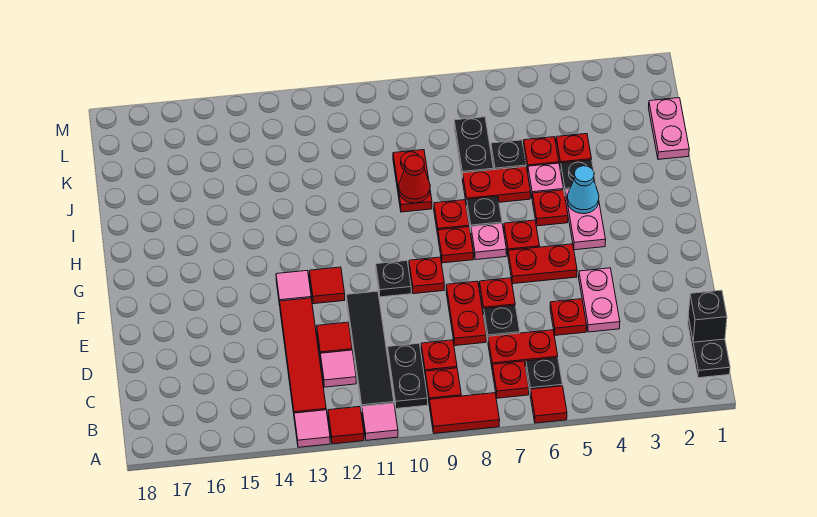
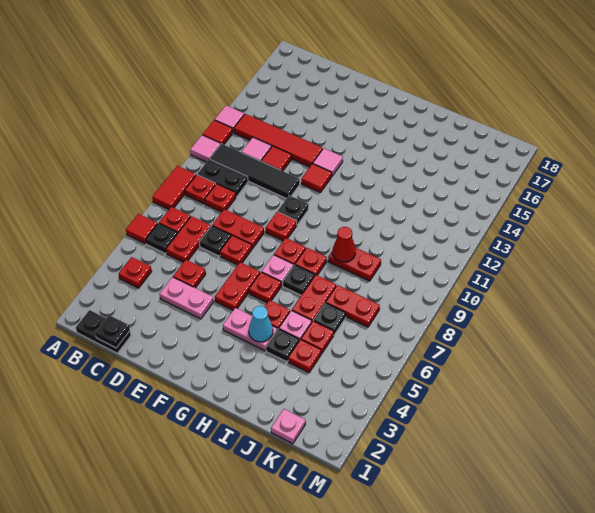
none -> red 1x1 plate [119,257,152,288]
black 1x1 brick [688,290,727,342] -> black 1x1 plate [95,315,130,348]
pink 1x2 plate [649,98,689,159] -> pink 1x1 plate [271,409,306,444]
black 1x2 plate [454,117,494,177] -> red 1x2 plate [326,285,380,327]

